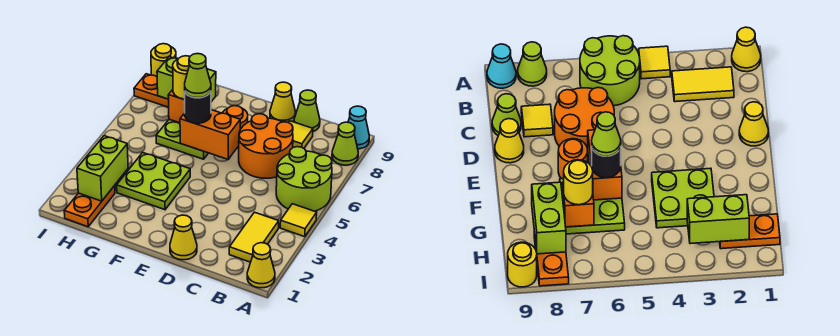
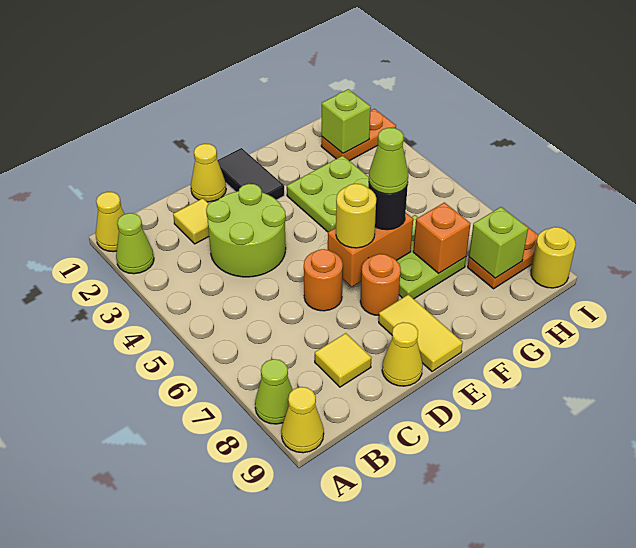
yellow 1x1 tile [280,204,317,237] -> yellow 1x1 tile moved to [173,198,209,244]
lime 2x2 round brick [276,147,332,211] -> lime 2x2 round brick moved to [206,184,286,277]
cyan 1x1 cone [348,106,369,149] -> yellow 1x1 cone [281,387,324,453]
yellow 1x2 tile [229,212,279,262] -> yellow 1x2 tile moved to [379,294,463,371]
orange 2x2 round brick [239,114,293,178] -> orange 1x1 round brick [304,249,343,311]
lime 1x1 cone [294,90,320,132] -> lime 1x1 cone moved to [116,213,154,274]
none -> black 1x2 tile [218,148,284,200]
yellow 1x1 round brick [173,56,190,99] -> yellow 1x1 round brick moved to [336,184,376,248]
lime 1x2 brick [157,57,216,102] -> lime 1x1 brick [469,207,528,278]
orange 1x2 plate [64,186,115,227] -> orange 1x2 plate turned to [321,109,396,161]
lime 1x2 brick [77,136,128,201] -> lime 1x1 brick [322,89,371,153]

